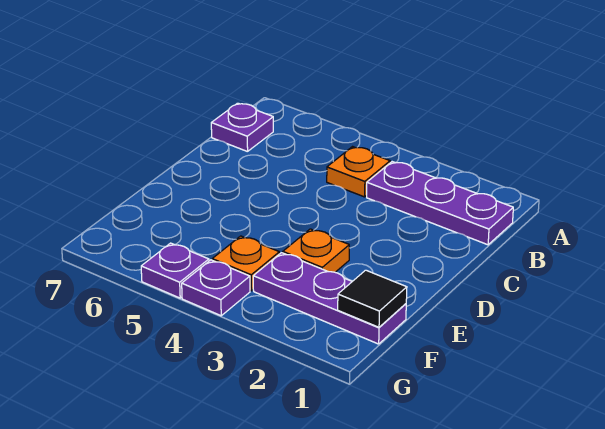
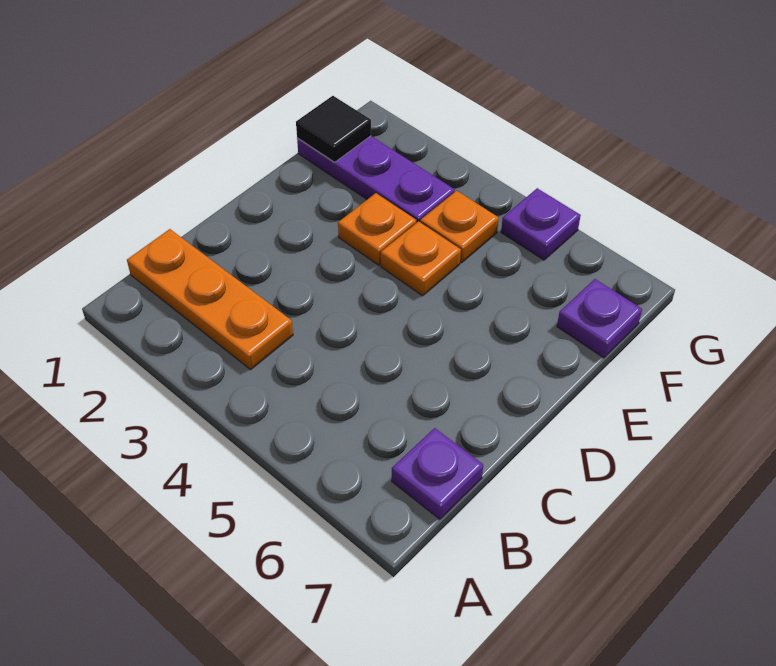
purple 1x3 plate [367,162,513,245] -> orange 1x3 plate [127,229,293,370]
orange 1x1 plate [327,147,390,197] -> orange 1x1 plate moved to [381,221,461,296]
purple 1x1 plate [182,260,250,316] -> purple 1x1 plate moved to [557,279,642,358]

